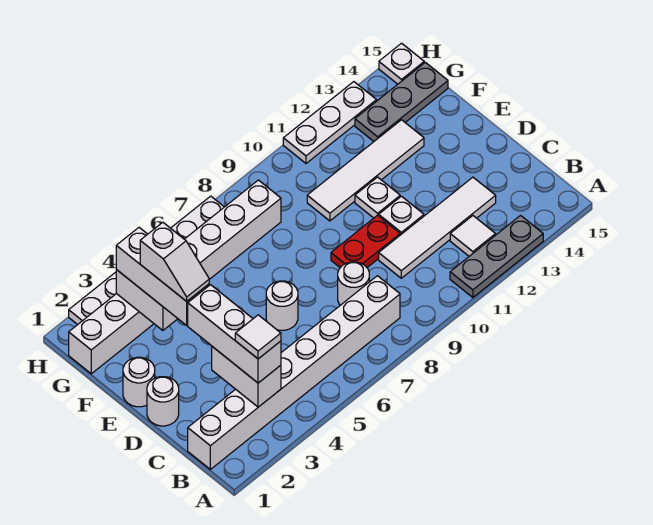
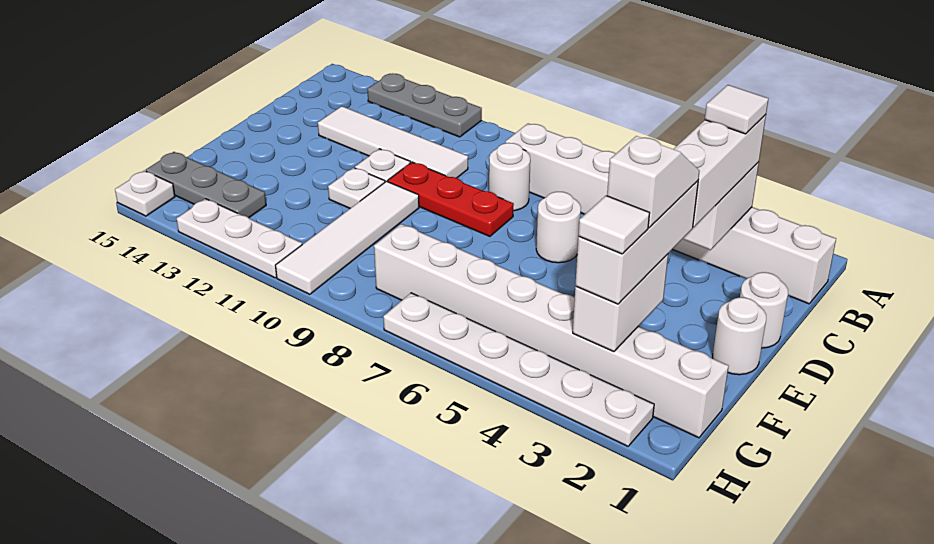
white 1x1 tile [450,216,496,256] -> white 1x1 tile moved to [578,196,650,254]
red 1x2 plate [331,215,400,268] -> red 1x3 plate [388,162,514,236]
white 1x4 tile [307,120,424,221] -> white 1x4 tile turned to [276,181,419,294]

